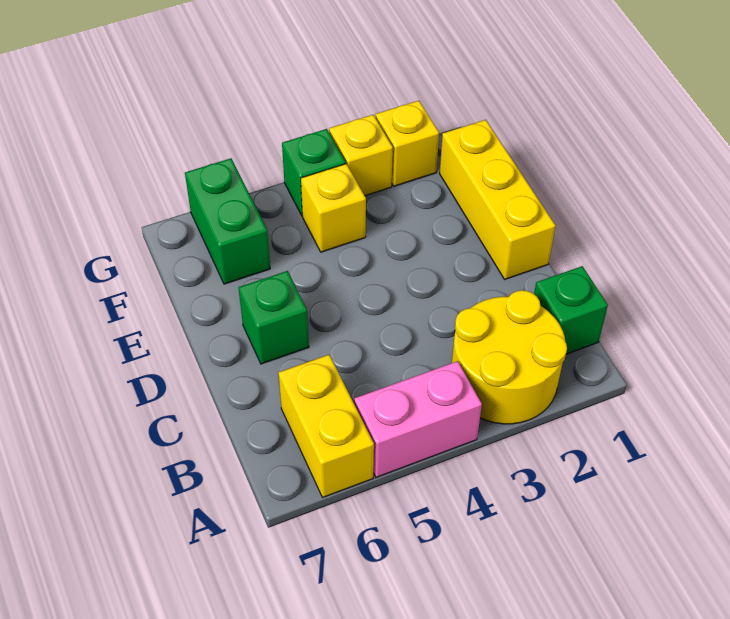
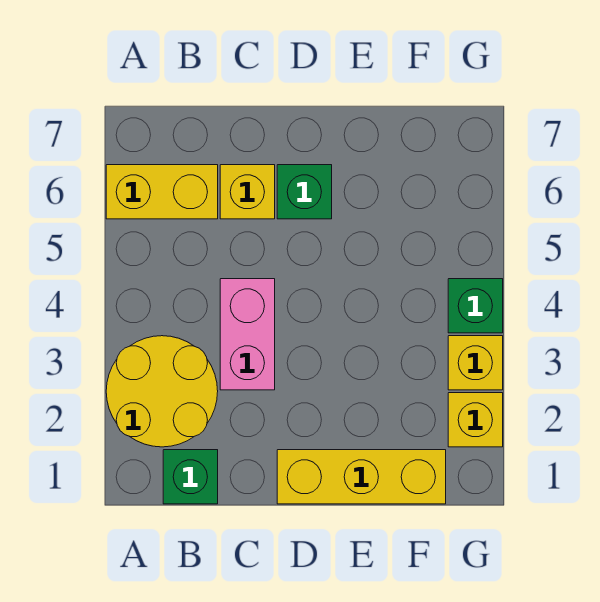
pink 1x2 brick [354,361,482,477] -> pink 1x2 brick moved to [220,279,275,390]
yellow 1x1 brick [301,164,366,252] -> yellow 1x1 brick moved to [220,165,275,219]
green 1x2 brick [185,158,270,284] -> none

